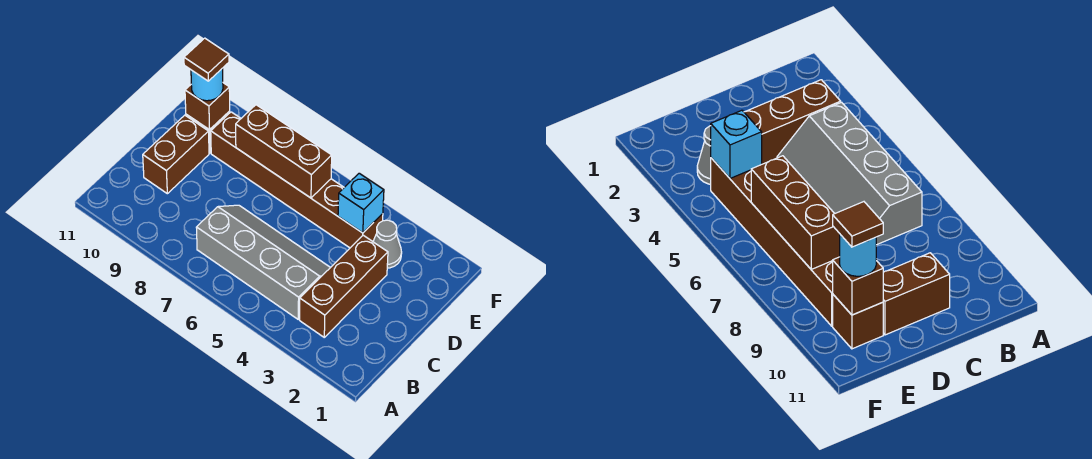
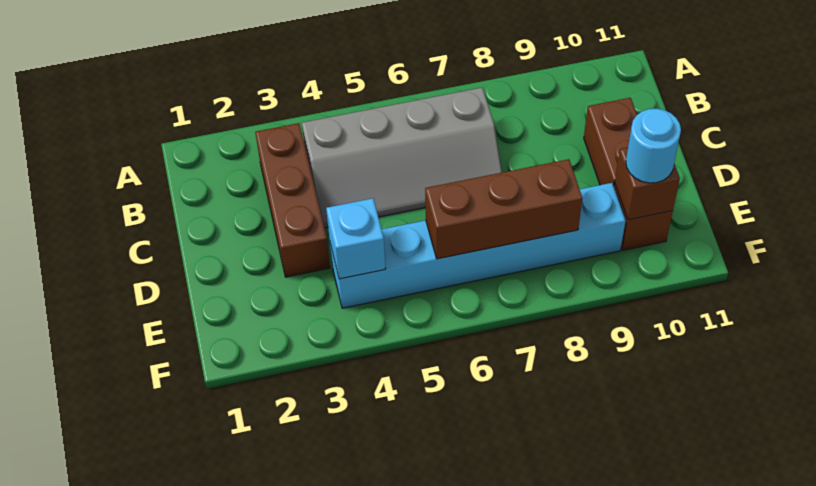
grey 1x1 cone [373,220,402,268] -> none
brown 1x6 brick [211,112,383,248] -> cyan 1x6 brick [330,183,625,308]
brown 1x1 tile [184,38,229,81] -> none

